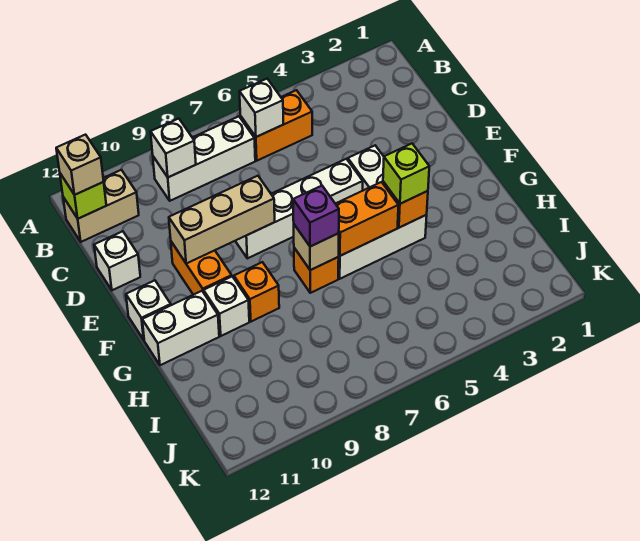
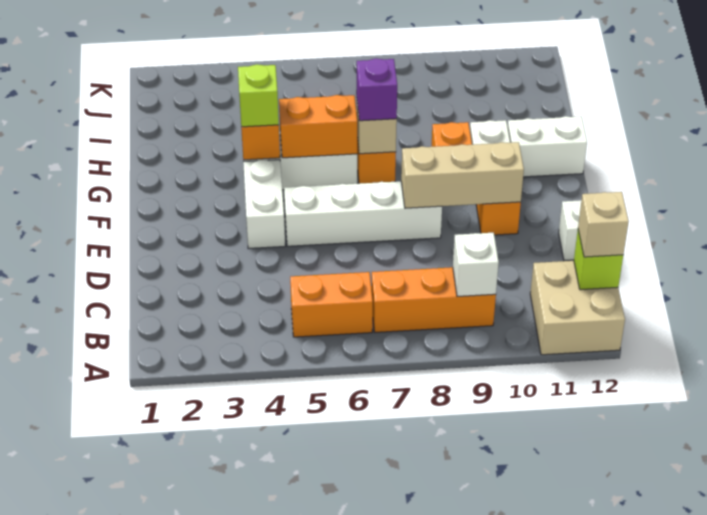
white 1x1 brick [239,79,283,137] -> none
white 1x3 brick [153,116,255,201] -> orange 1x3 brick [371,267,496,332]
tan 1x2 brick [63,170,139,242] -> tan 2x2 brick [530,261,625,355]
white 1x1 brick [126,280,171,340] -> none

